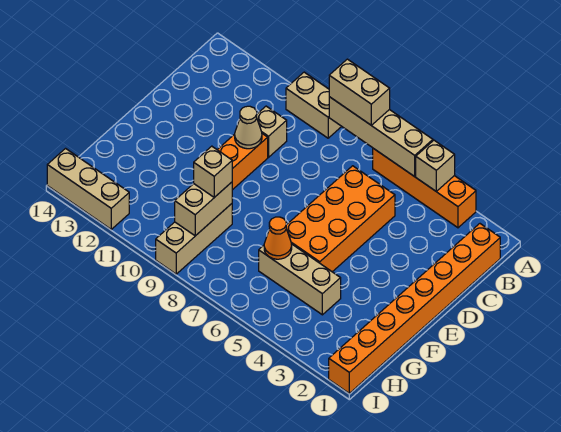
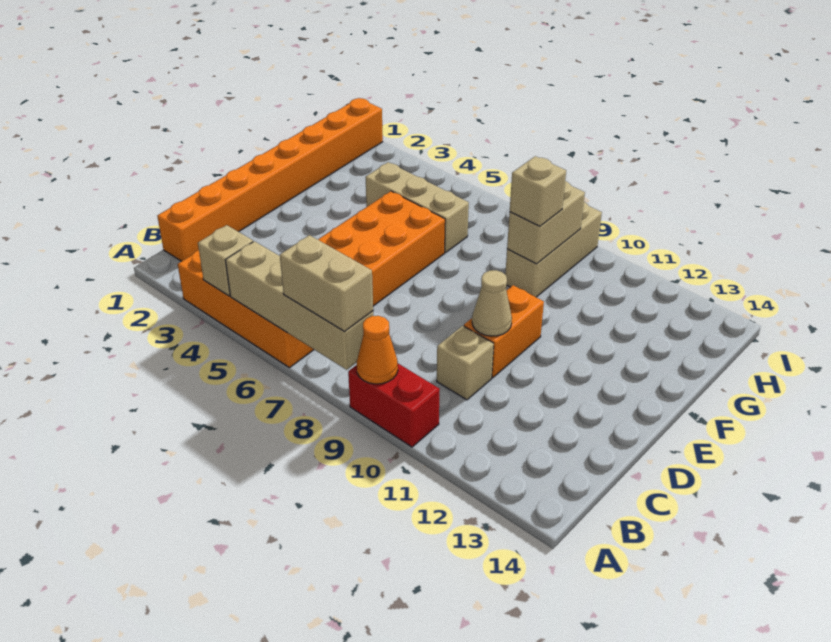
tan 1x2 brick [286,72,342,138] -> red 1x2 brick [348,364,440,447]
orange 1x1 cone [264,217,292,259] -> orange 1x1 cone moved to [357,316,398,384]
tan 1x3 brick [47,149,129,229] -> none

